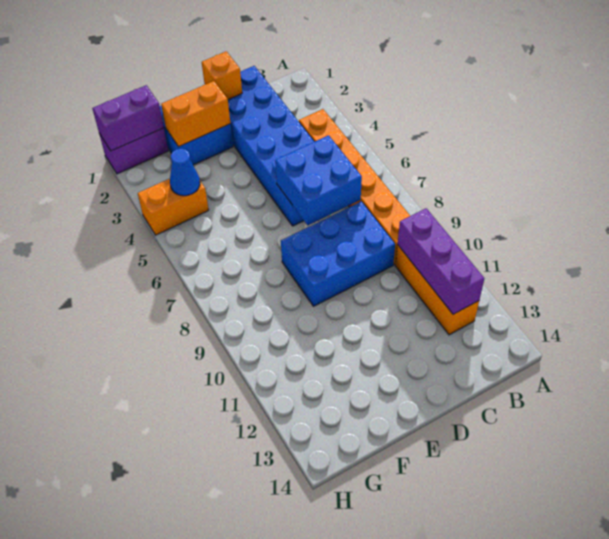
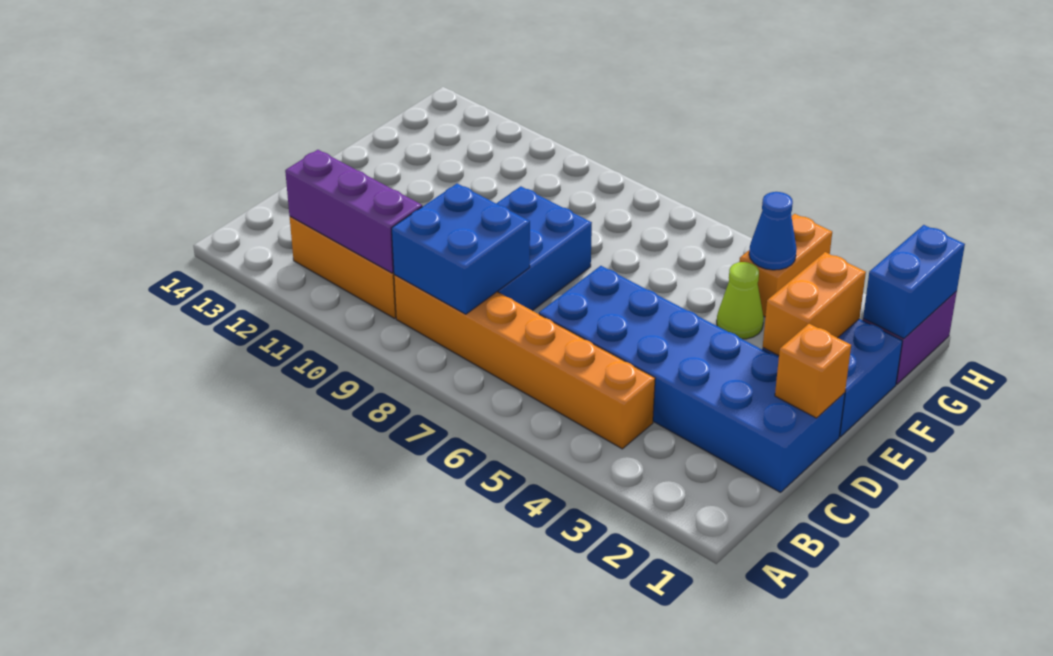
blue 2x2 brick [275,135,362,225] -> blue 2x2 brick moved to [392,184,530,314]
none -> lime 1x1 cone [717,262,764,339]
purple 1x2 brick [92,85,164,151] -> blue 1x2 brick [863,225,965,339]

